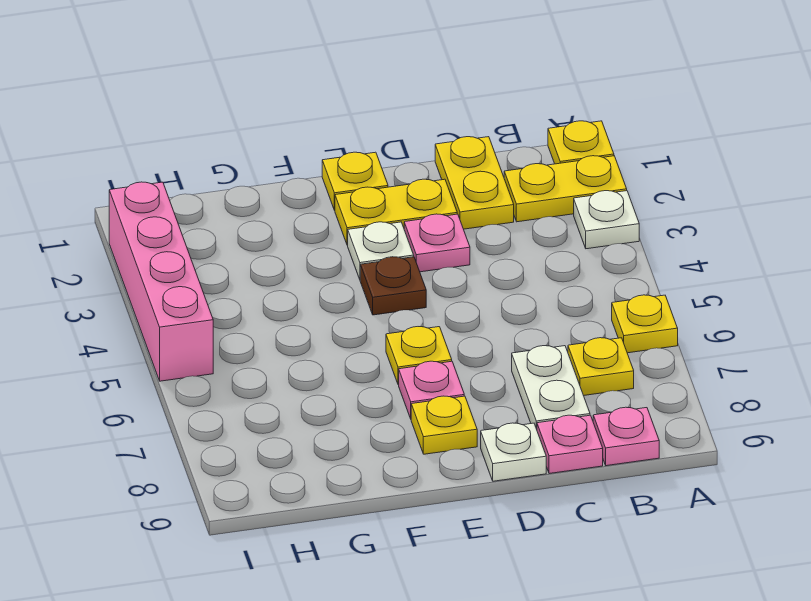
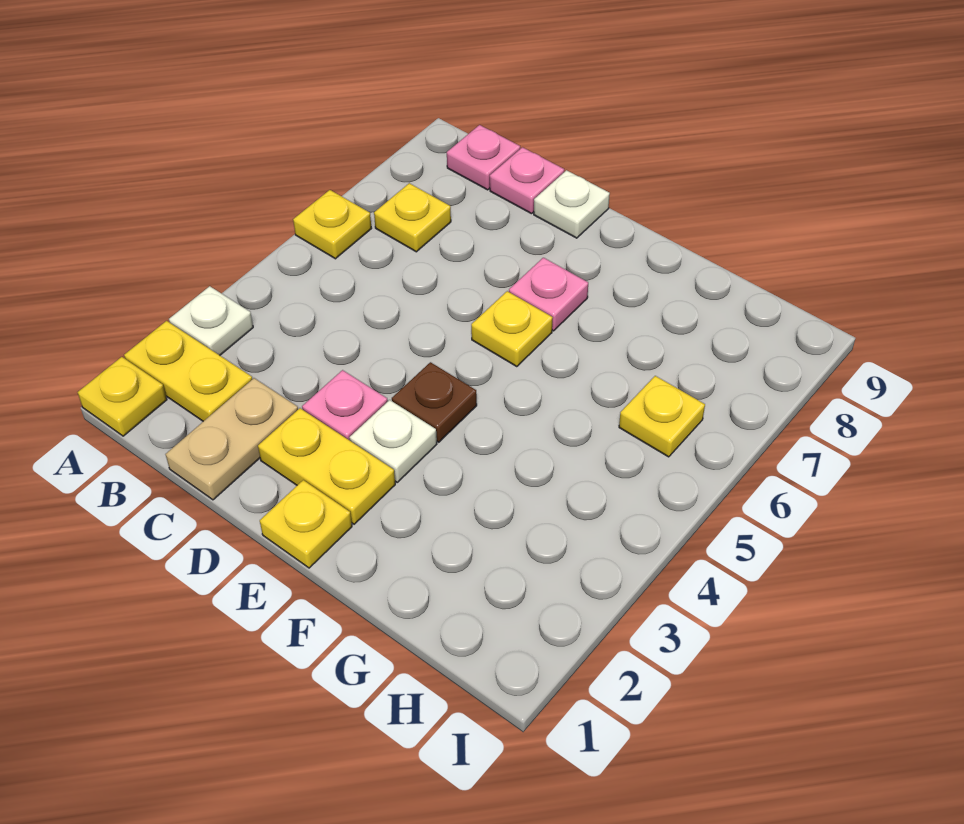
yellow 1x2 plate [435,137,514,229] -> tan 1x2 plate [166,378,298,500]
white 1x2 plate [512,346,590,429] -> none
yellow 1x1 plate [411,396,477,454] -> yellow 1x1 plate moved to [619,376,705,457]
pink 1x4 brick [109,182,213,381] -> none

